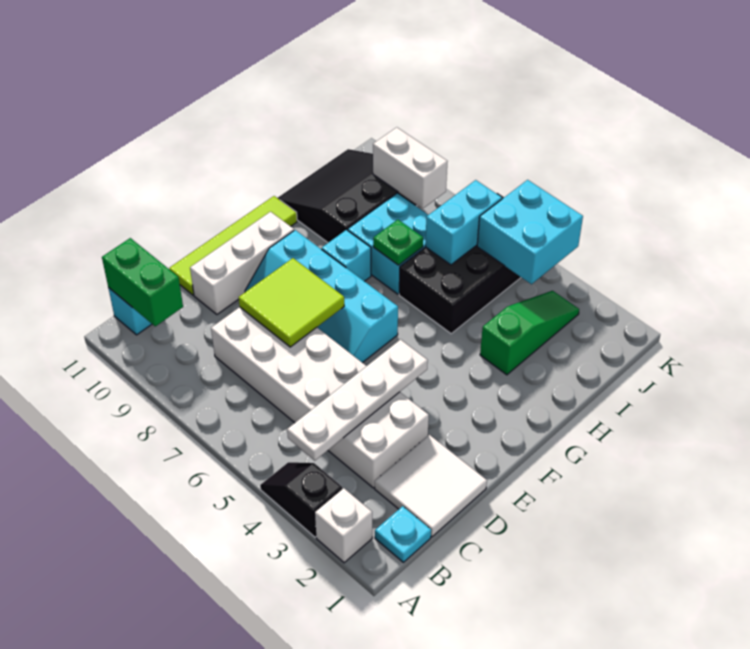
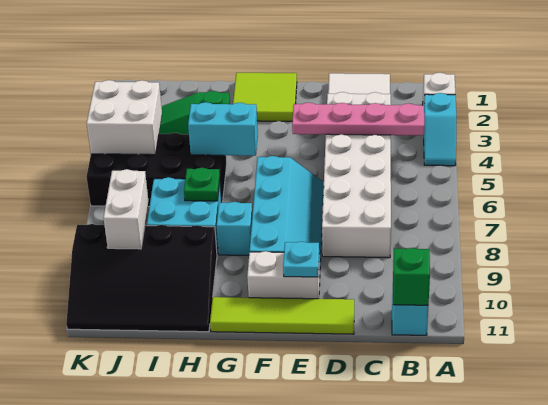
black 1x2 slope [260,462,342,537] -> cyan 1x2 slope [424,93,456,166]
cyan 1x1 plate [375,506,431,562] -> cyan 1x1 plate moved to [283,242,319,277]
white 1x4 plate [287,340,428,461] -> pink 1x4 plate [292,103,424,135]
green 1x2 brick [102,238,183,326] -> green 1x1 brick [393,248,430,305]
lime 2x2 tile [239,258,344,347] -> lime 2x2 tile moved to [233,73,297,121]
white 1x3 brick [190,212,294,314] -> white 1x2 brick [247,251,320,299]
black 3x3 slope [278,149,417,243] -> black 3x4 slope [66,224,217,332]
cyan 1x2 brick [425,180,502,265] -> cyan 1x2 brick moved to [188,102,258,156]
cyan 2x2 brick [477,180,583,284] -> white 2x2 brick [87,80,162,155]

